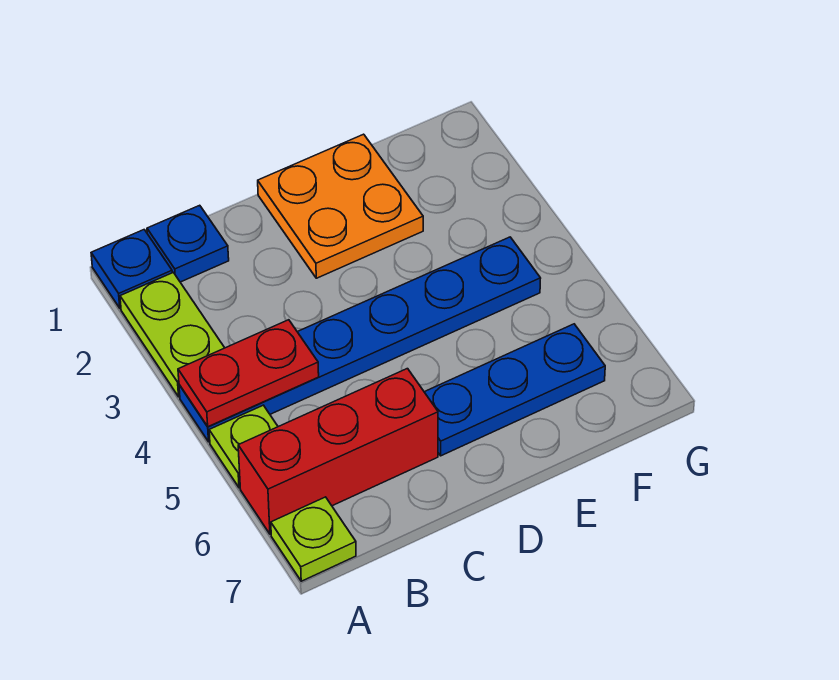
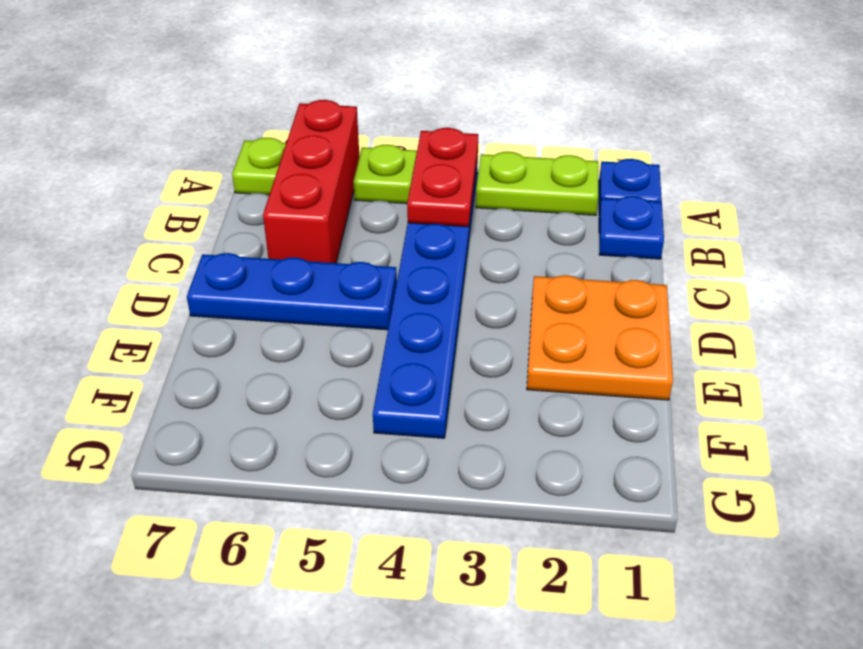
blue 1x3 plate [425,324,605,456] -> blue 1x3 plate turned to [187,253,397,330]

